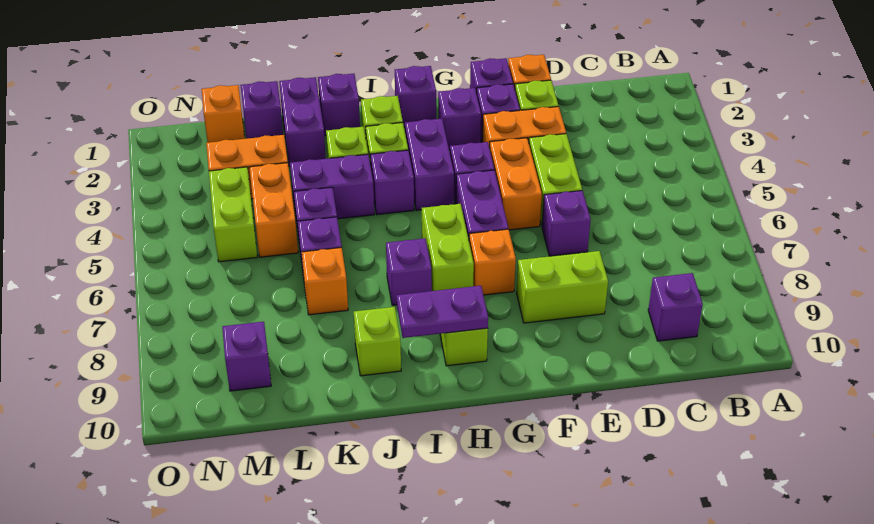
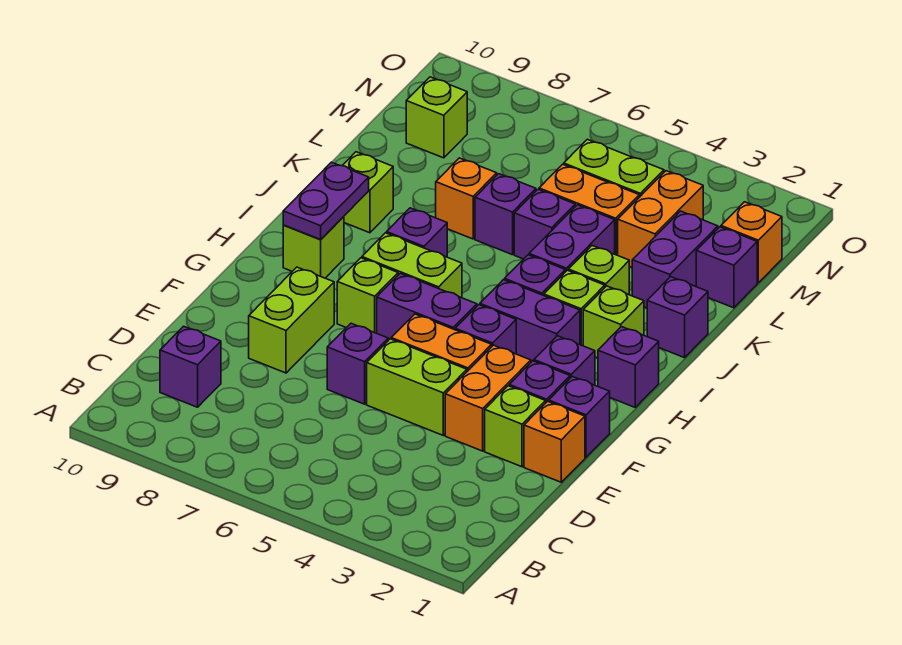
orange 1x1 brick [469,229,516,295] -> lime 1x1 brick [337,258,398,333]
purple 1x2 brick [279,77,326,167] -> purple 1x2 brick turned to [632,211,718,308]
purple 1x1 brick [222,322,271,391] -> lime 1x1 brick [406,77,467,158]

